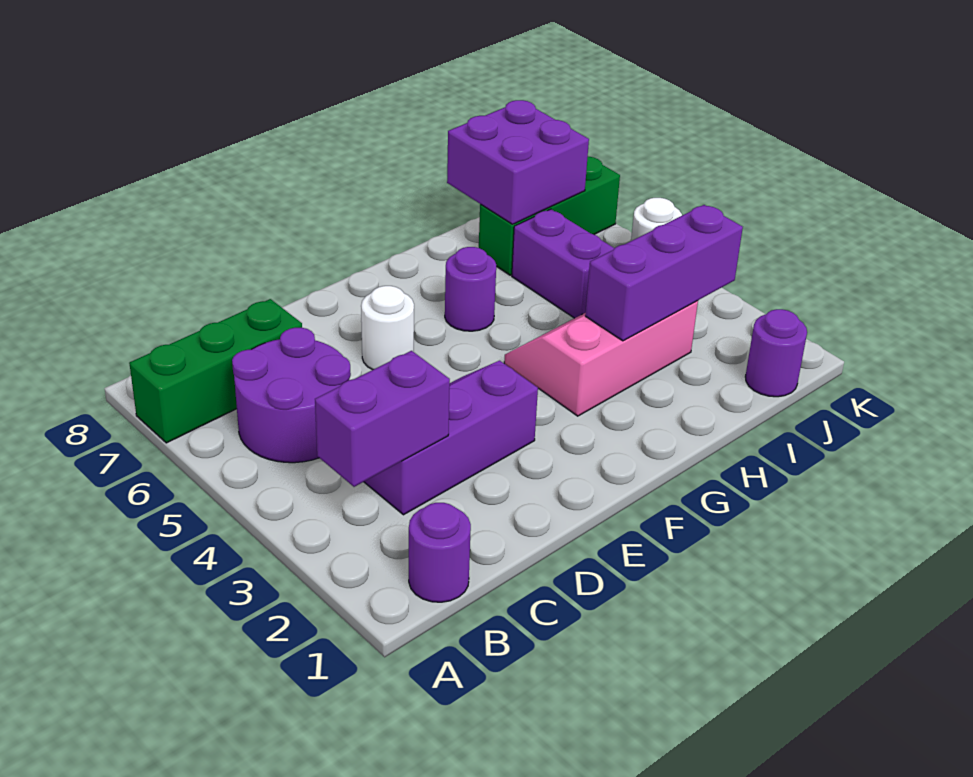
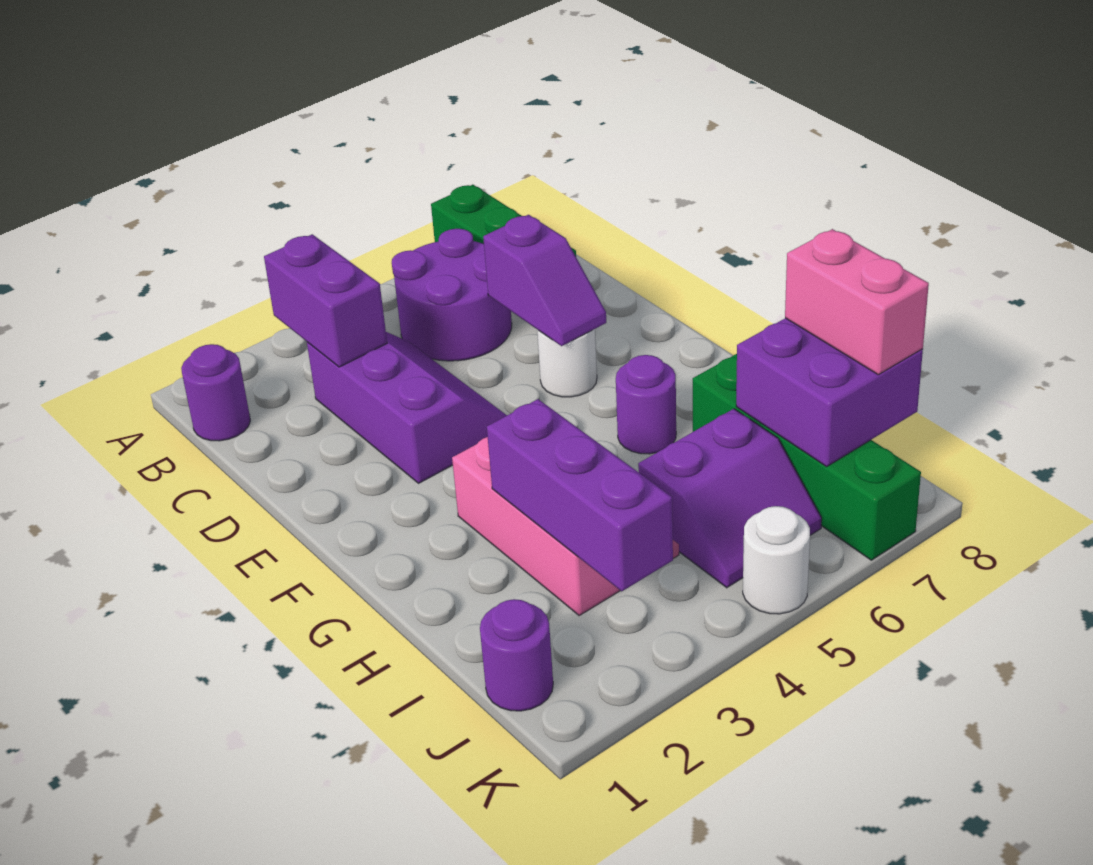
none -> purple 1x2 slope [483,215,606,346]
green 1x3 brick [479,157,620,275] -> green 1x4 brick [693,354,921,560]
none -> pink 1x2 brick [785,229,929,375]

